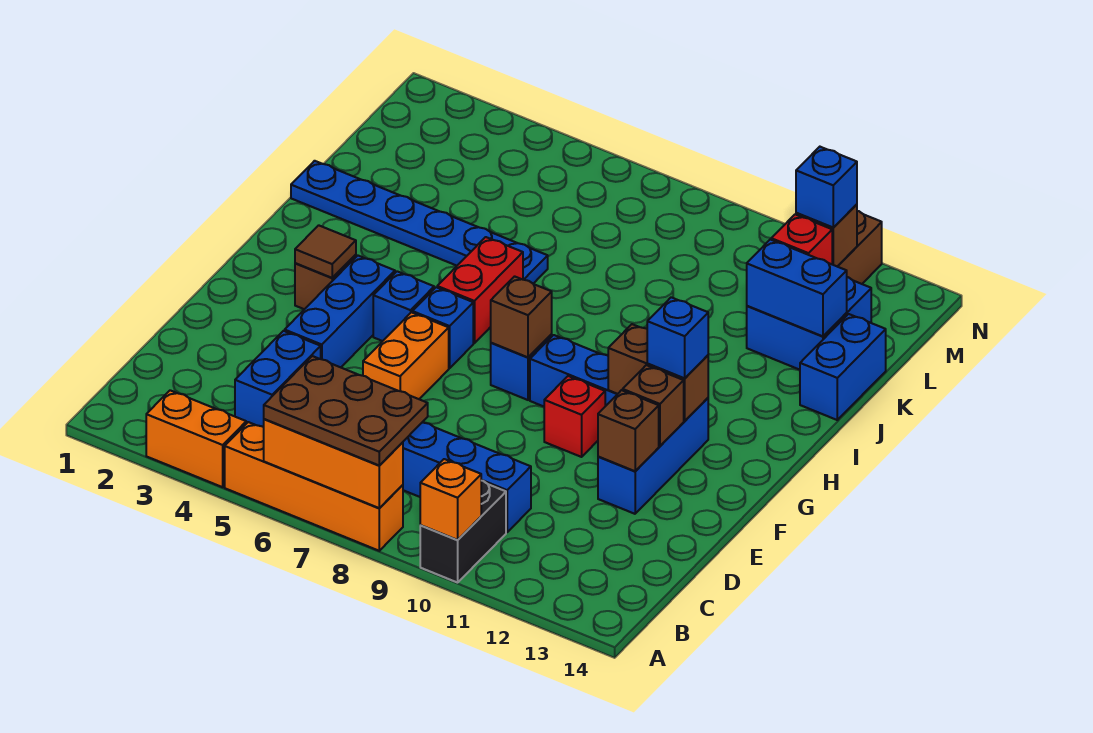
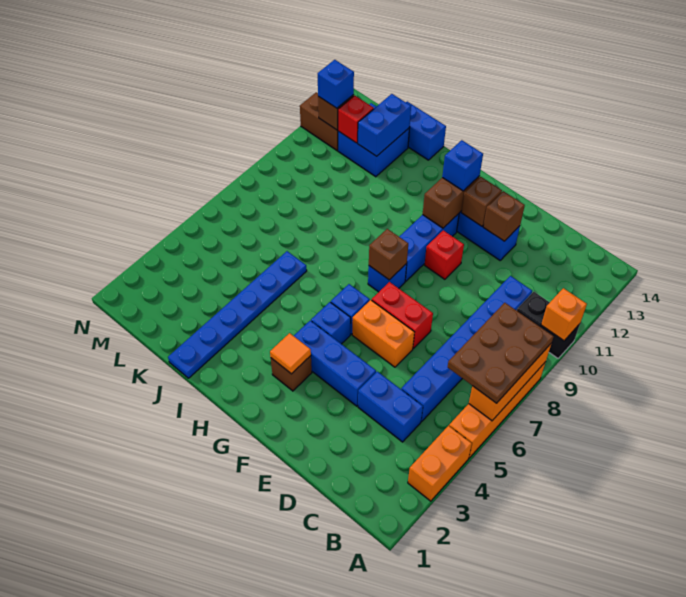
brown 1x1 tile [295,225,356,278] -> orange 1x1 tile [270,333,311,374]
red 1x2 brick [437,237,523,343] -> red 1x2 brick moved to [372,282,433,349]

